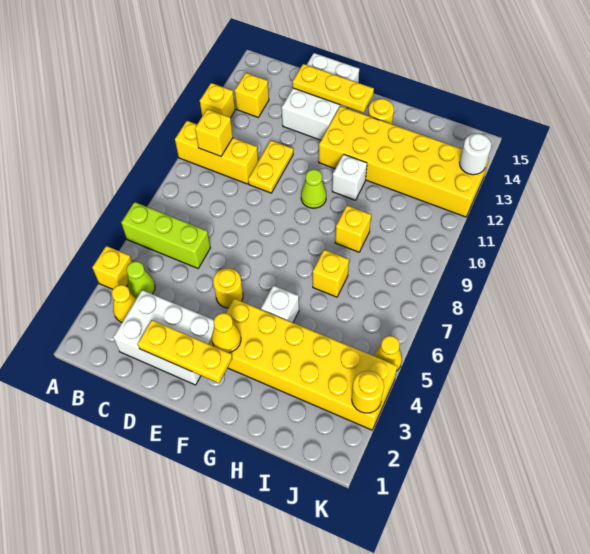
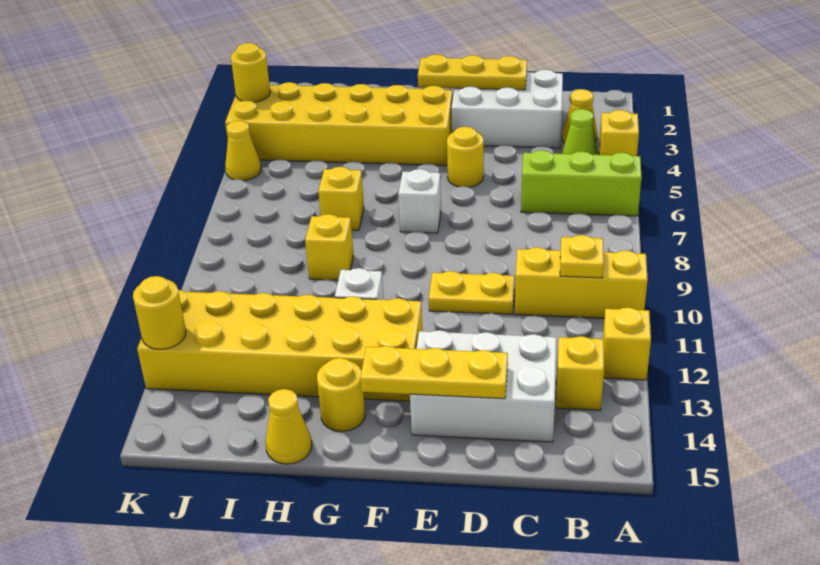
yellow 1x1 brick [195,109,233,156] -> yellow 1x1 plate [560,235,604,278]
yellow 1x2 plate [248,141,293,193] -> yellow 1x2 plate turned to [429,271,515,314]
white 2x3 brick [282,53,359,140] -> white 2x3 brick turned to [410,330,556,442]
yellow 1x1 cone [212,313,241,353] -> yellow 1x1 cone moved to [266,389,312,464]
lime 1x1 cone [301,169,326,208] -> none
white 1x1 brick [261,285,299,323] -> white 1x1 brick moved to [398,169,441,233]
white 1x1 round brick [459,134,491,175] -> yellow 1x1 round brick [133,276,186,349]

